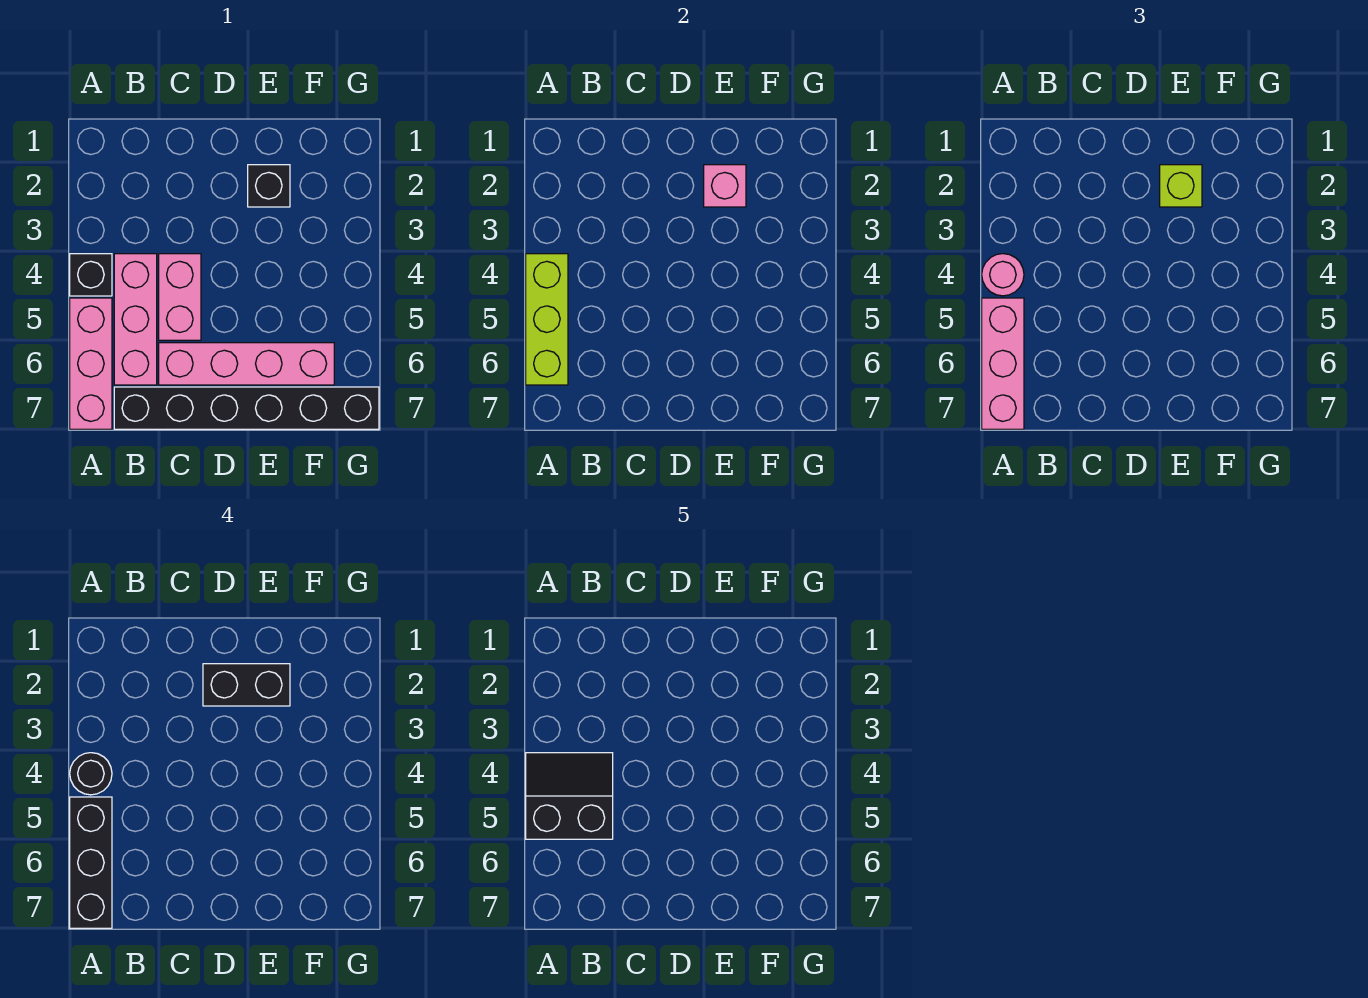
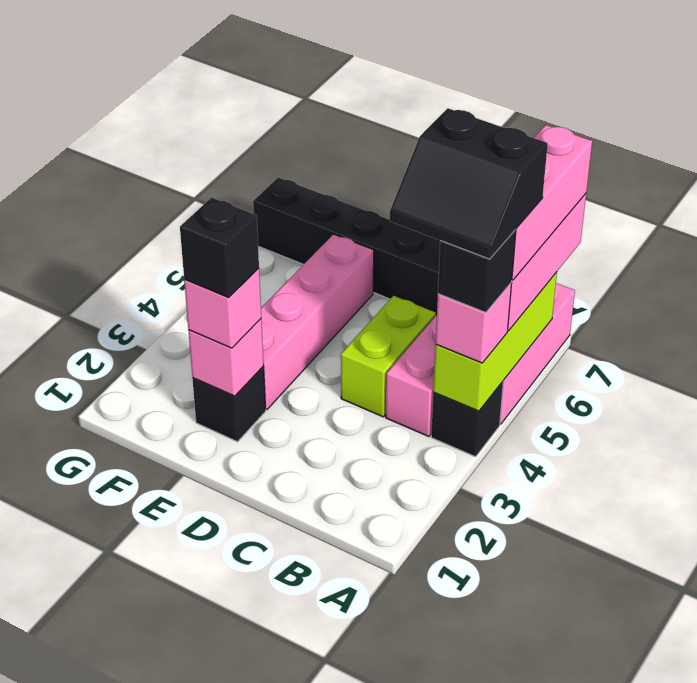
pink 1x1 round brick [982,254,1024,296] -> pink 1x1 brick [436,283,512,363]
black 1x1 round brick [70,753,112,795] -> black 1x1 brick [438,230,516,312]
black 1x3 brick [70,797,112,928] -> pink 1x3 brick [512,125,592,280]
pink 1x2 brick [159,254,201,340] -> lime 1x2 brick [341,296,436,417]
pink 1x4 brick [159,343,334,385] -> pink 1x4 brick turned to [261,234,374,410]
black 1x2 brick [203,664,290,706] -> black 1x1 brick [180,198,259,298]
lime 1x1 brick [1160,165,1202,207] -> pink 1x1 brick [184,268,261,348]

